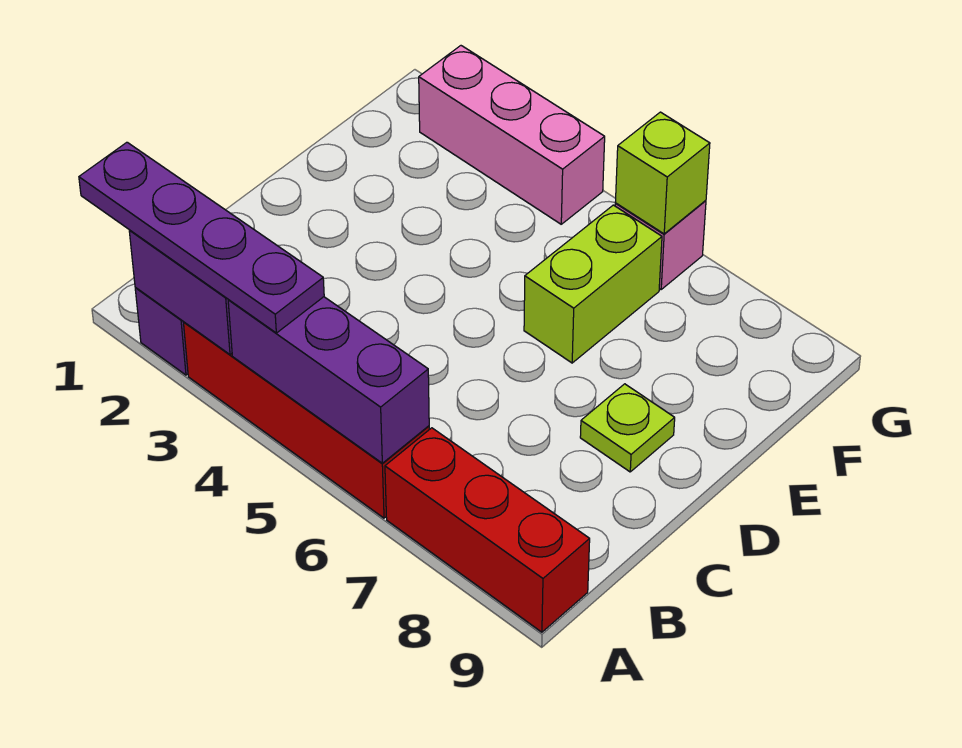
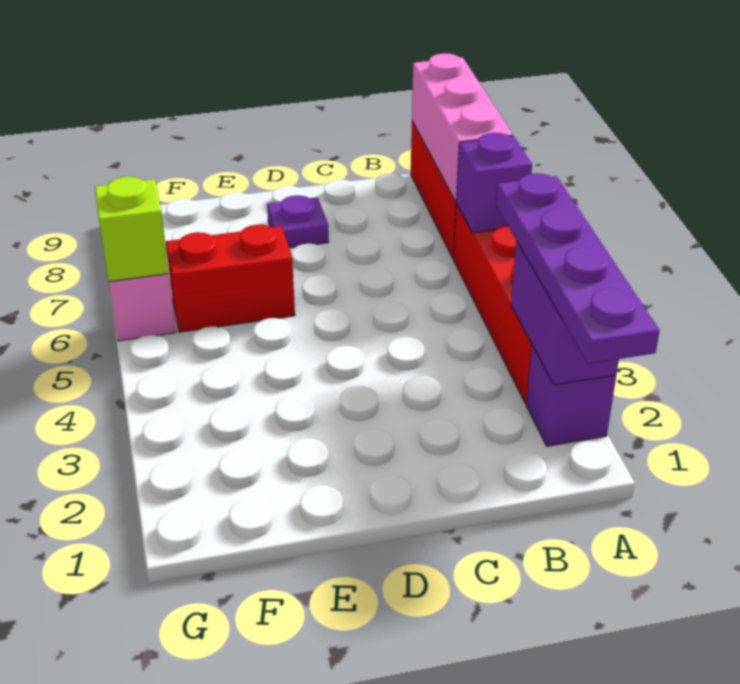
purple 1x3 brick [228,297,429,463] -> purple 1x1 brick [456,133,532,233]
lime 1x1 plate [580,384,675,472] -> purple 1x1 plate [267,195,329,248]
lime 1x2 brick [524,205,662,363] -> red 1x2 brick [166,225,295,332]
pink 1x3 brick [419,46,605,224] -> pink 1x3 brick moved to [412,53,513,201]

